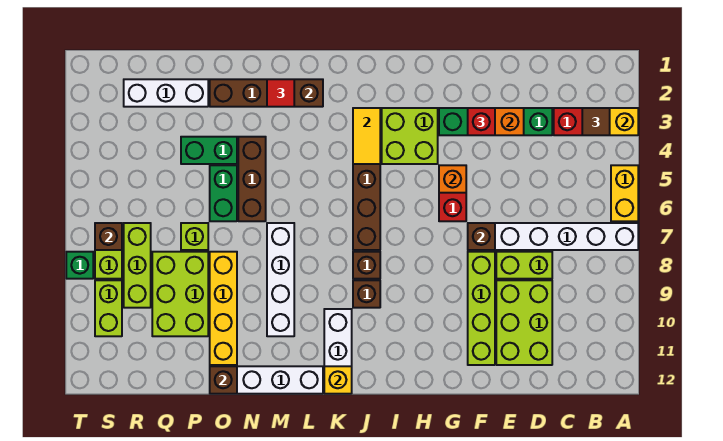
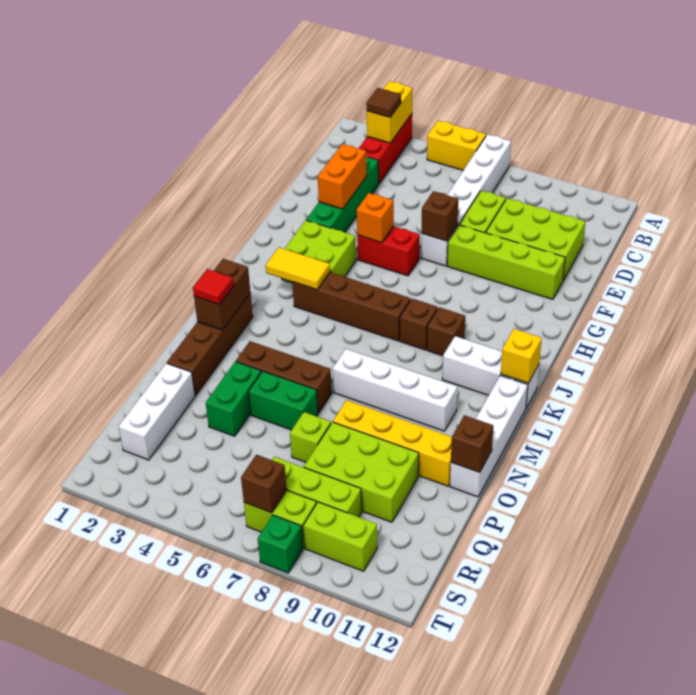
red 1x1 brick [468,108,495,135] -> none

